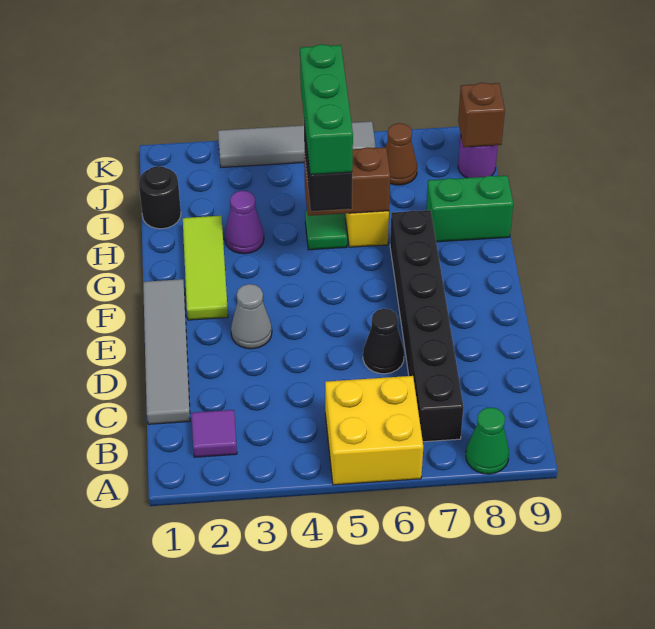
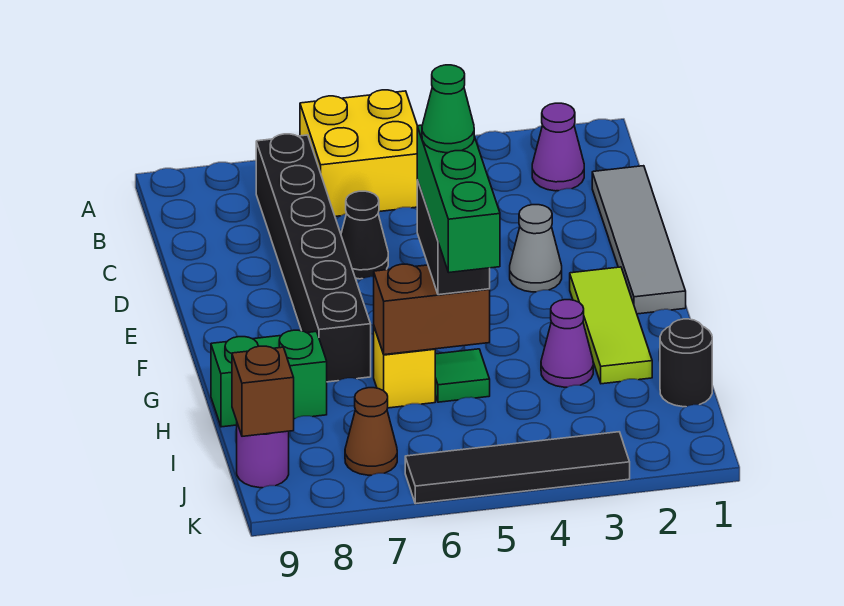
green 1x1 cone [466,407,509,474] -> green 1x1 cone moved to [422,65,474,153]
purple 1x1 tile [192,410,237,457] -> purple 1x1 cone [532,103,584,191]
grey 1x4 tile [218,121,376,167] -> black 1x4 tile [405,432,630,504]

